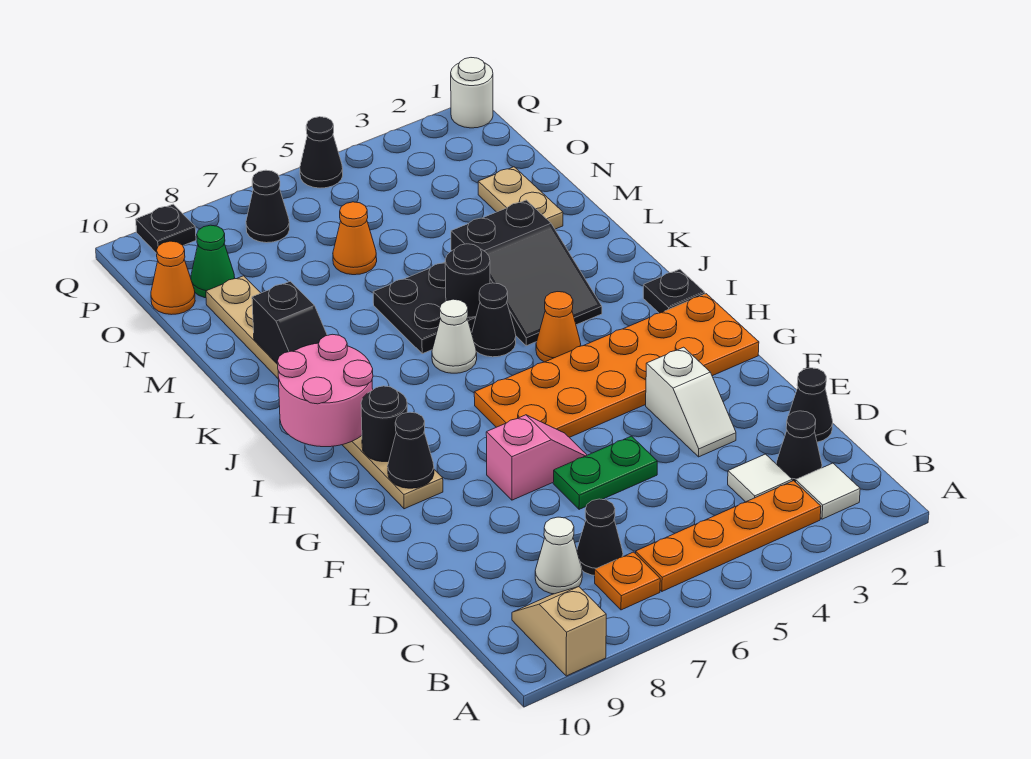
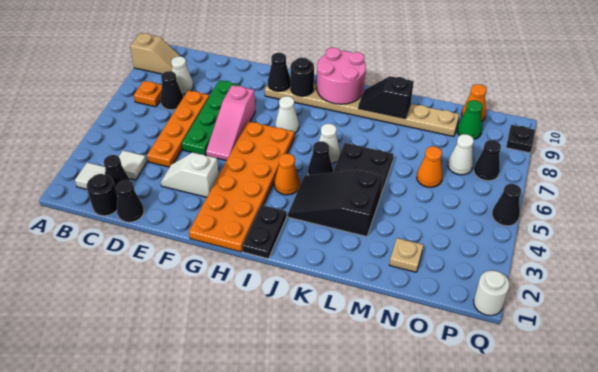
orange 1x4 plate [636,481,821,591] -> orange 1x4 plate moved to [147,90,209,167]
green 1x2 plate [553,436,657,509] -> green 1x4 plate [182,80,241,155]
pink 1x2 slope [486,415,587,500] -> pink 1x3 slope [206,85,255,160]
none -> white 1x1 cone [275,96,299,134]
black 1x1 plate [643,269,705,313] -> black 1x2 plate [242,205,286,259]
black 1x1 round brick [445,244,490,317] -> black 1x1 round brick moved to [87,174,118,216]
tan 1x2 plate [478,167,563,229] -> tan 1x1 plate [390,238,423,272]
none -> white 1x1 cone [448,134,474,175]

